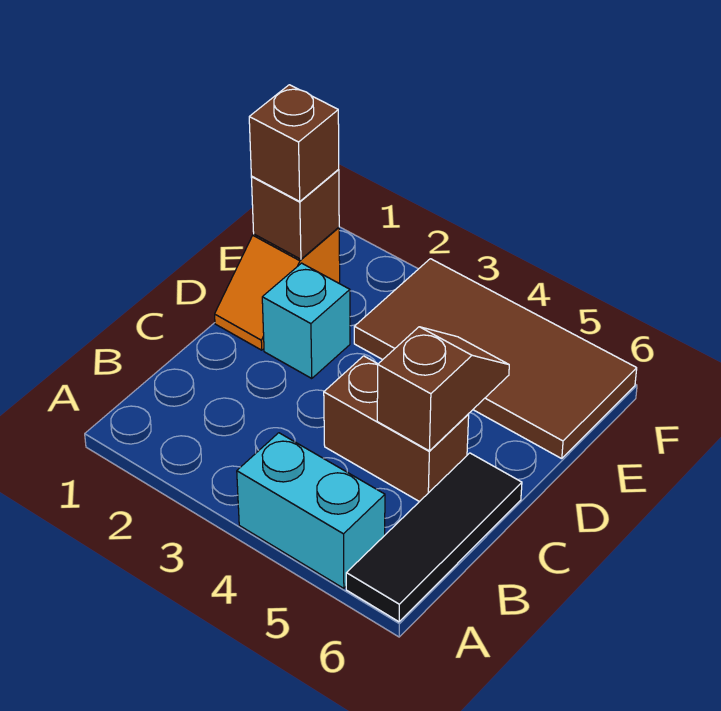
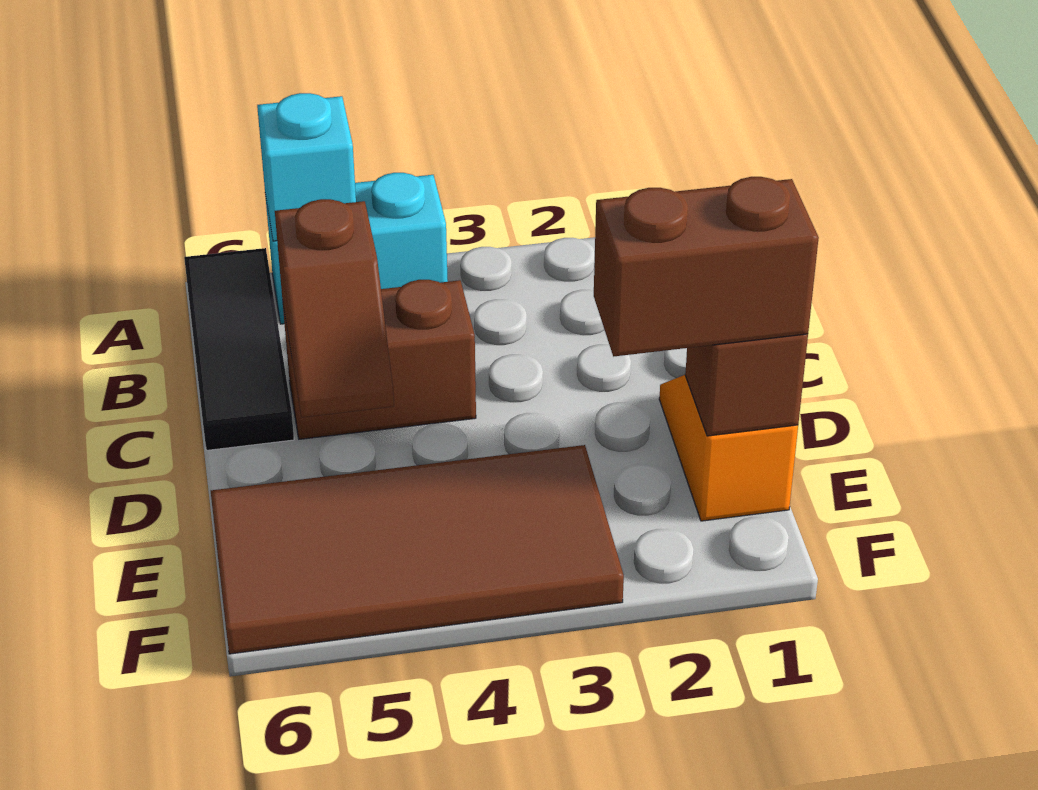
cyan 1x1 brick [262,263,350,379] -> cyan 1x1 brick moved to [257,93,356,241]
brown 1x1 brick [249,85,339,201] -> brown 1x2 brick [594,177,819,357]

